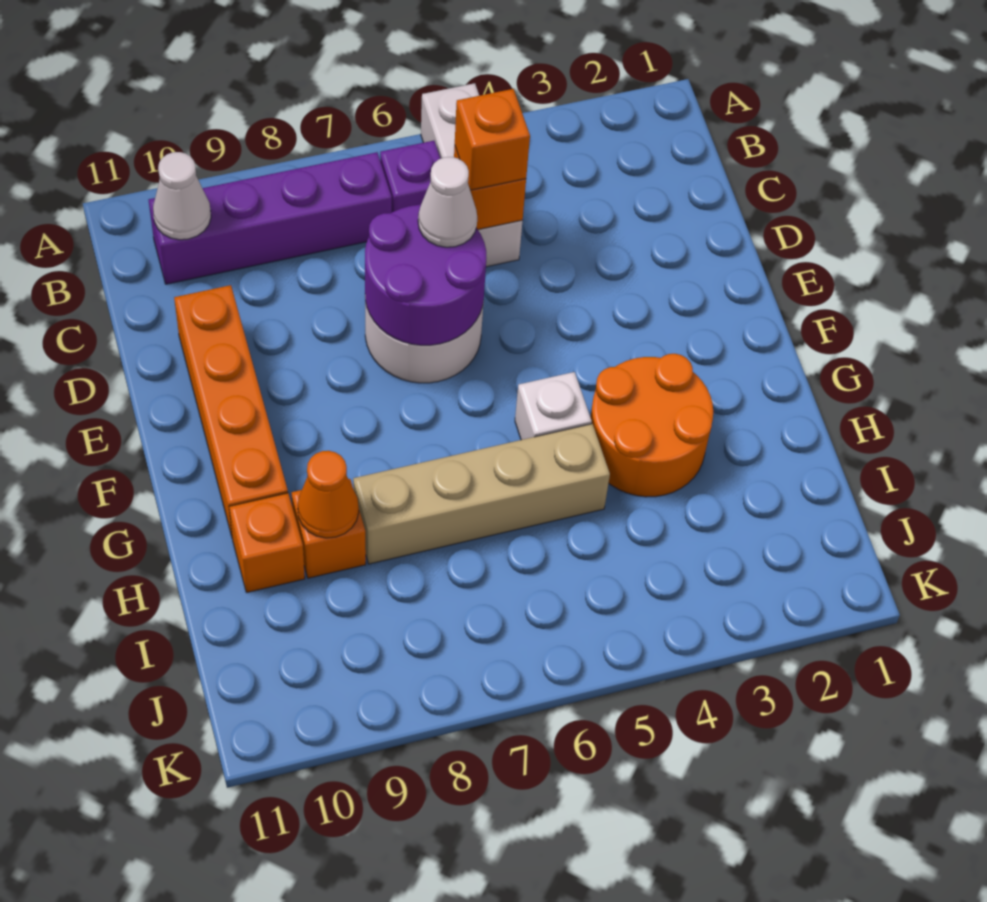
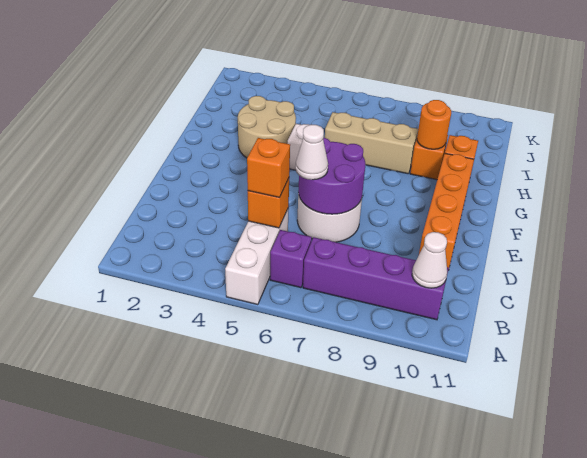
orange 2x2 round brick [590,354,713,497] -> tan 2x2 round brick [238,96,296,158]
tan 1x4 brick [353,424,610,564] -> tan 1x3 brick [325,112,418,174]
orange 1x1 cone [298,451,359,538] -> orange 1x1 round brick [417,100,451,149]

